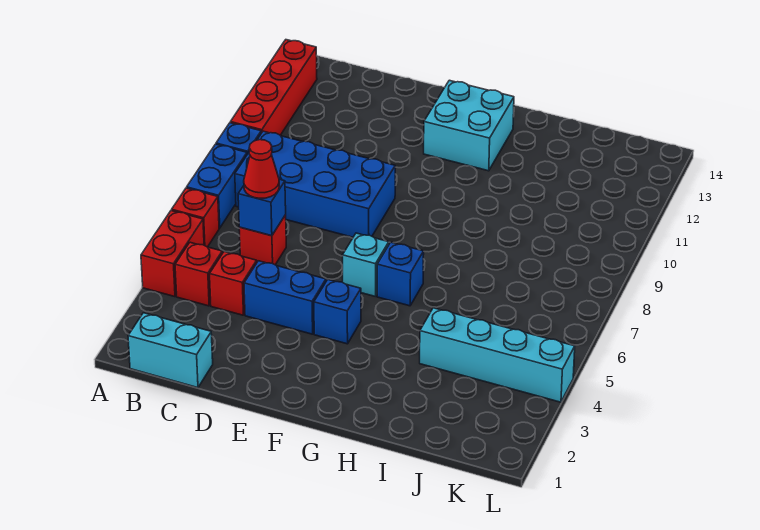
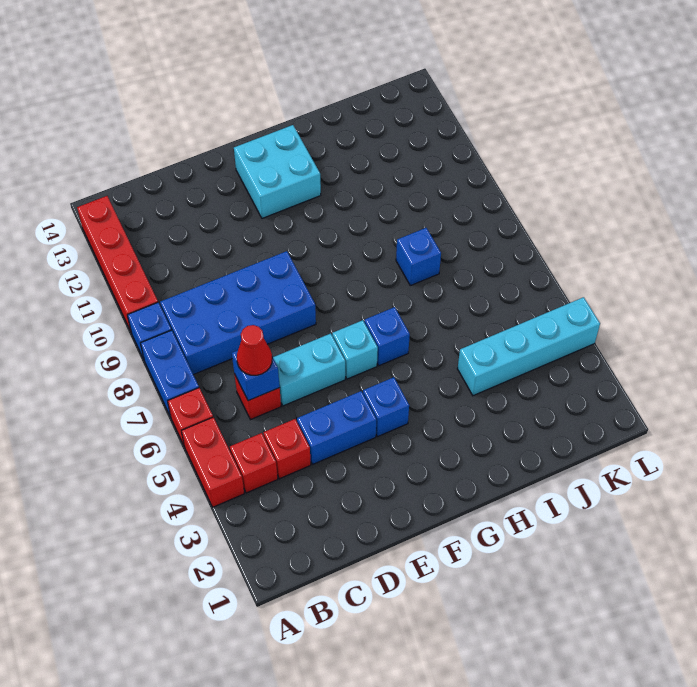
cyan 1x2 brick [128,313,213,388] -> cyan 1x2 brick moved to [273,333,345,406]
none -> blue 1x1 brick [396,228,441,286]

